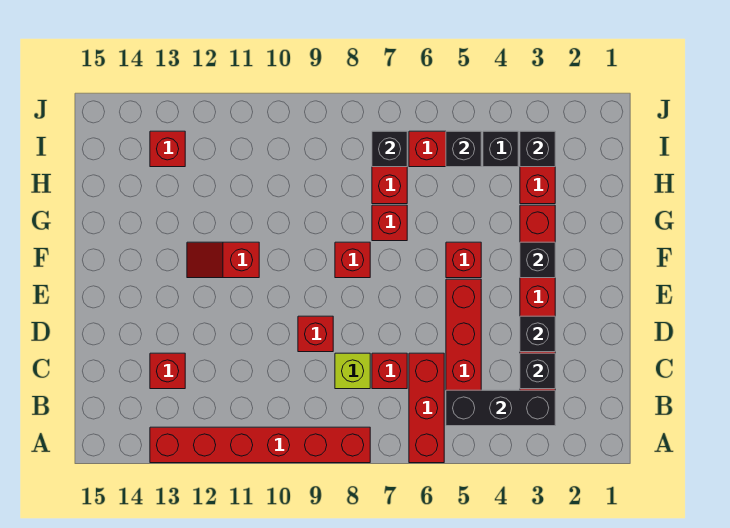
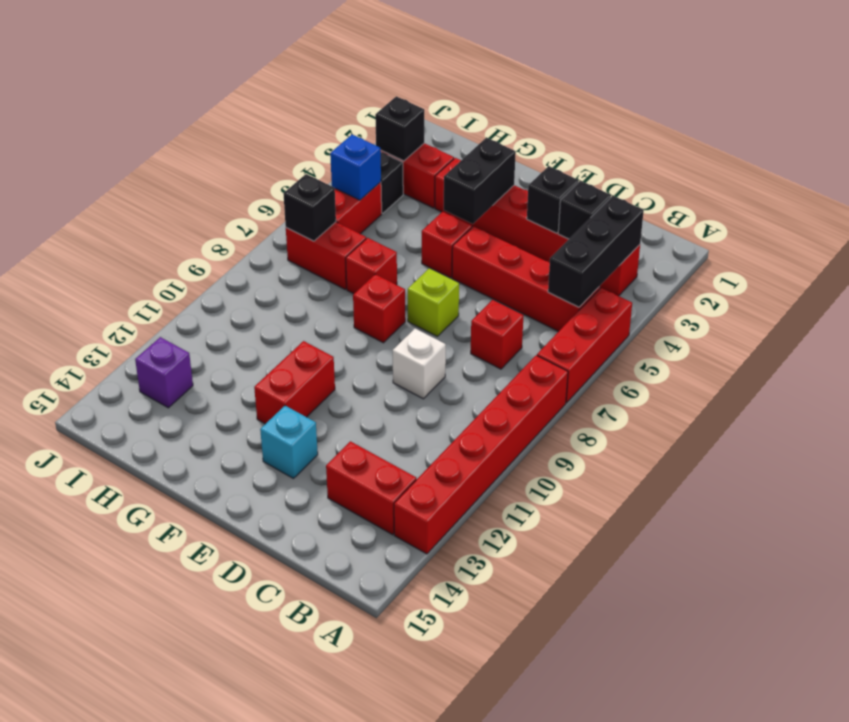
red 1x3 brick [409,353,444,463] -> red 1x3 brick turned to [537,288,632,403]
lime 1x1 brick [335,353,370,389] -> lime 1x1 brick moved to [408,268,459,336]
red 1x1 brick [150,353,185,389] -> red 1x2 brick [326,441,416,535]
red 1x1 brick [298,316,333,352] -> white 1x1 brick [393,329,446,399]
none -> cyan 1x1 brick [260,406,318,479]
black 1x1 brick [520,242,555,278] -> black 1x2 brick [444,138,516,224]
red 1x2 slope [187,242,259,278] -> red 1x2 brick [254,341,335,424]
black 1x1 brick [446,131,481,167] -> blue 1x1 brick [330,135,381,200]
red 1x1 brick [150,131,185,167] -> purple 1x1 brick [135,337,193,408]

